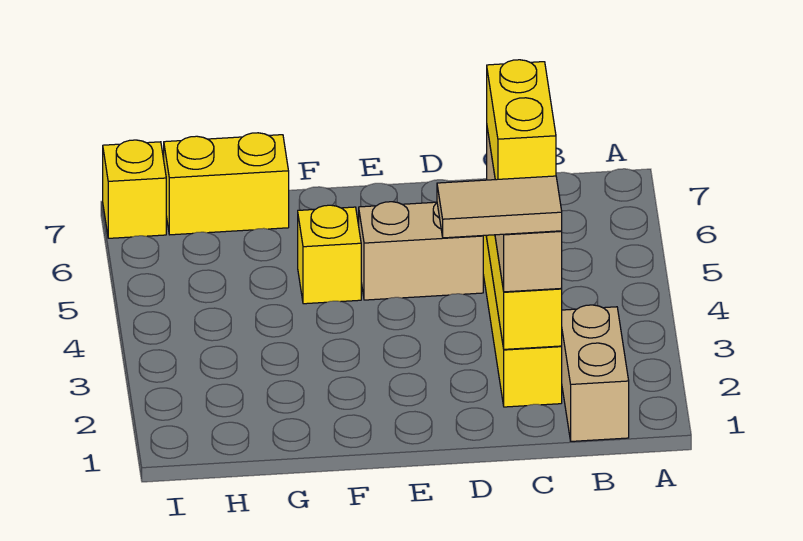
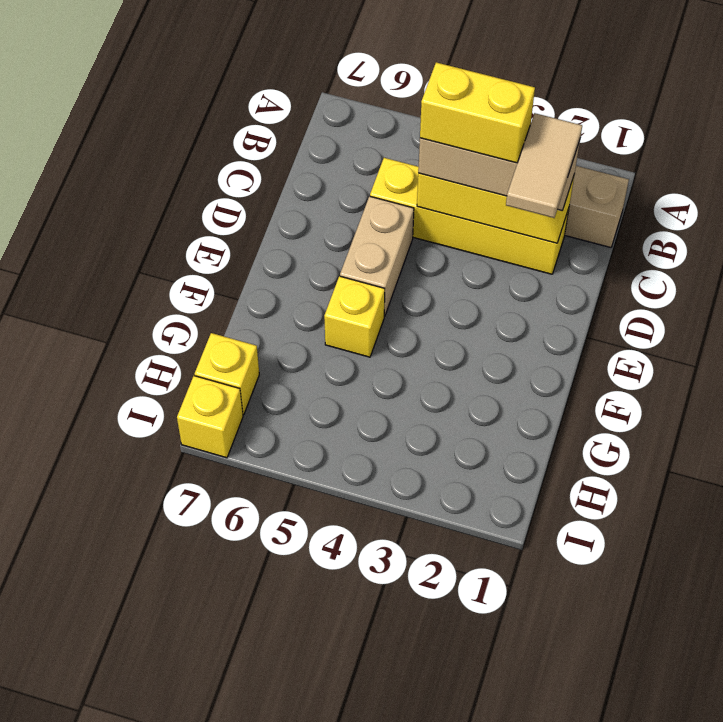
yellow 1x2 brick [164,133,289,235] -> yellow 1x1 brick [195,333,259,415]

